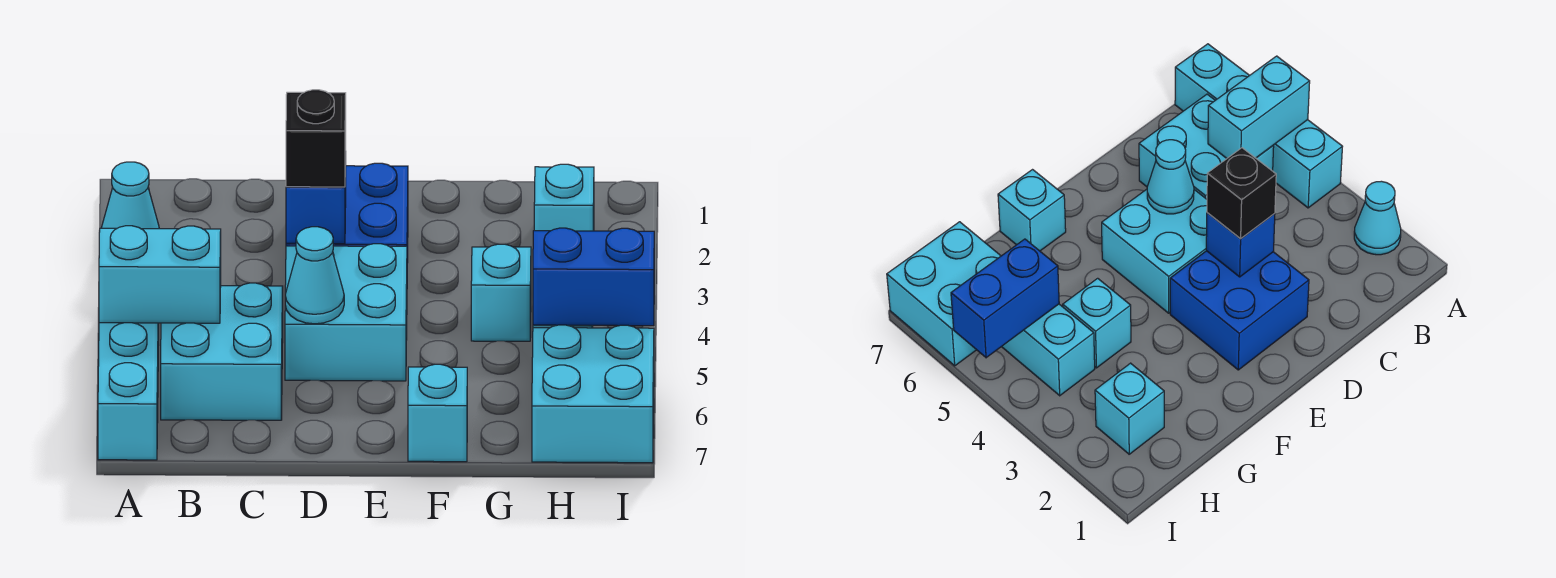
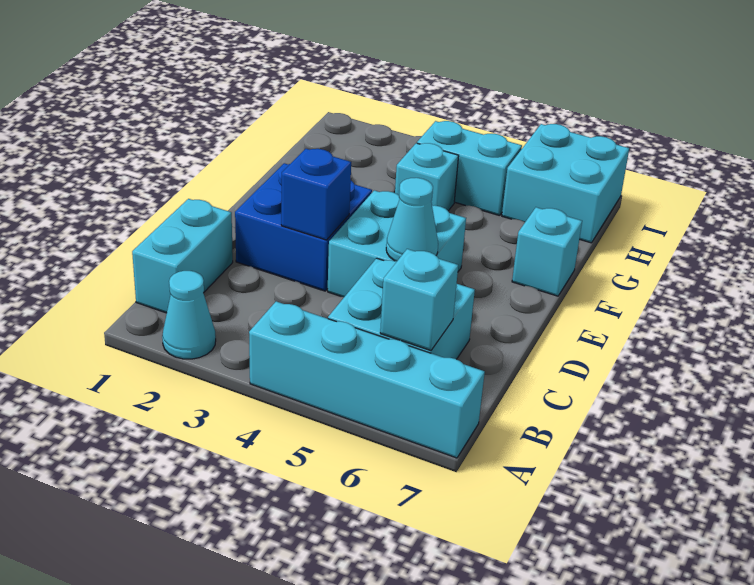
cyan 1x2 brick [99,226,221,323] -> cyan 1x2 brick moved to [132,199,233,313]
black 1x1 brick [286,90,346,187] -> none
cyan 1x1 brick [534,164,594,231] -> cyan 1x1 brick moved to [380,249,458,351]
blue 1x2 brick [533,228,654,326] -> none

